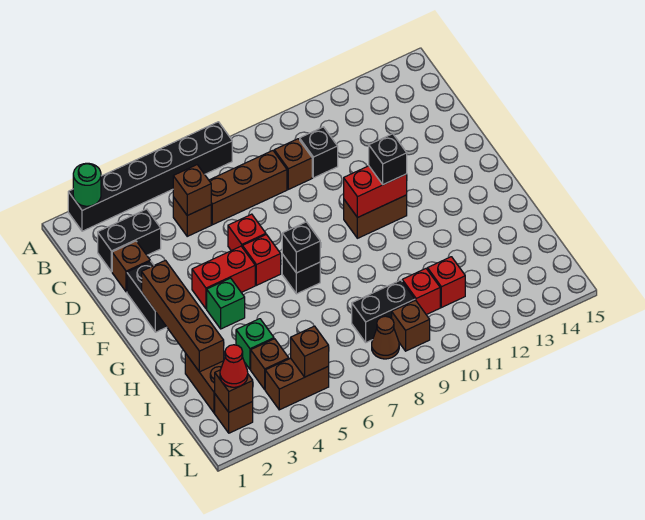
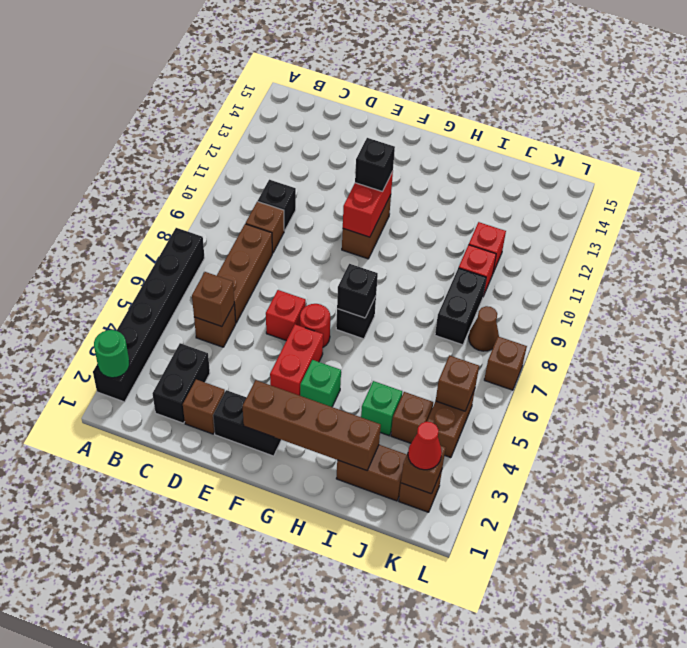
red 1x1 brick [243,235,281,285] -> red 1x1 round brick [300,304,330,347]
brown 1x1 brick [392,300,430,351] -> brown 1x1 brick moved to [484,337,527,390]

